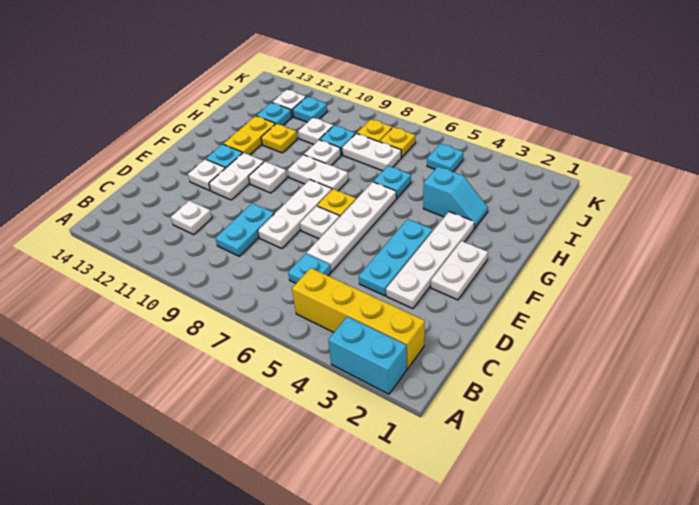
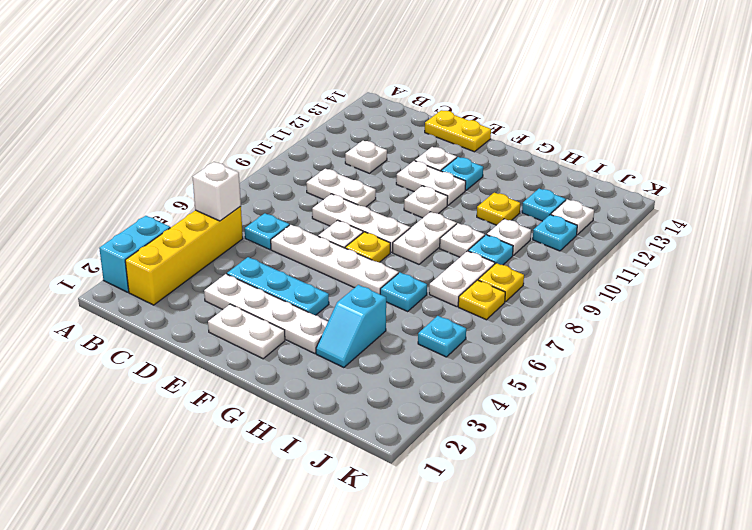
none -> white 1x1 brick [193,162,241,221]
cyan 1x2 plate [215,203,274,256] -> white 1x2 plate [306,169,376,207]
yellow 1x2 plate [224,116,275,155] -> yellow 1x2 plate moved to [425,110,491,152]

